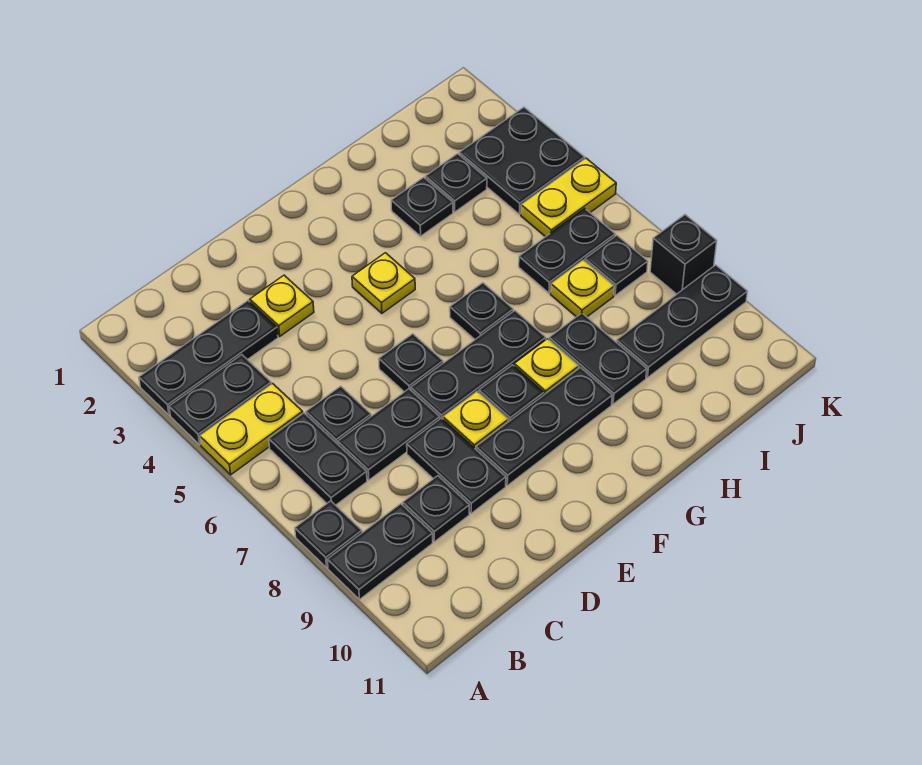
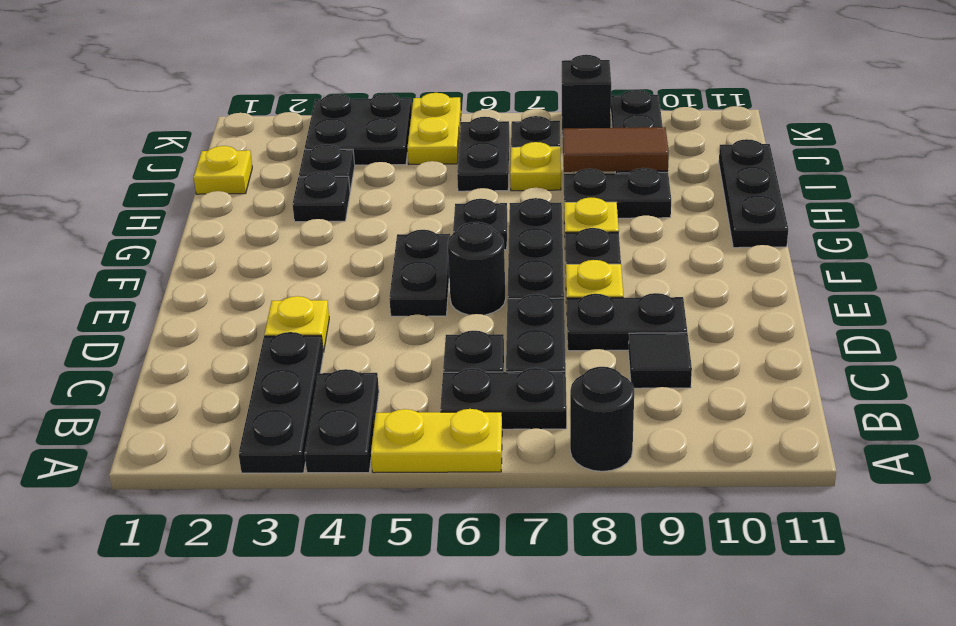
yellow 1x2 plate [200,384,303,475] -> yellow 1x2 plate turned to [371,409,502,473]
black 1x1 plate [295,501,362,567] -> black 1x1 round brick [570,367,634,471]
black 1x2 plate [327,504,433,599] -> black 1x2 plate moved to [389,230,450,316]
black 1x1 plate [403,476,469,542] -> black 1x1 tile [629,333,692,388]
black 1x1 plate [379,334,443,392] -> black 1x1 round brick [448,222,506,315]
black 1x3 plate [476,368,612,486] -> black 1x3 plate moved to [719,139,788,248]
yellow 1x1 plate [352,253,415,313] -> yellow 1x1 plate moved to [194,146,252,194]
none -> brown 1x2 tile [563,127,669,172]

